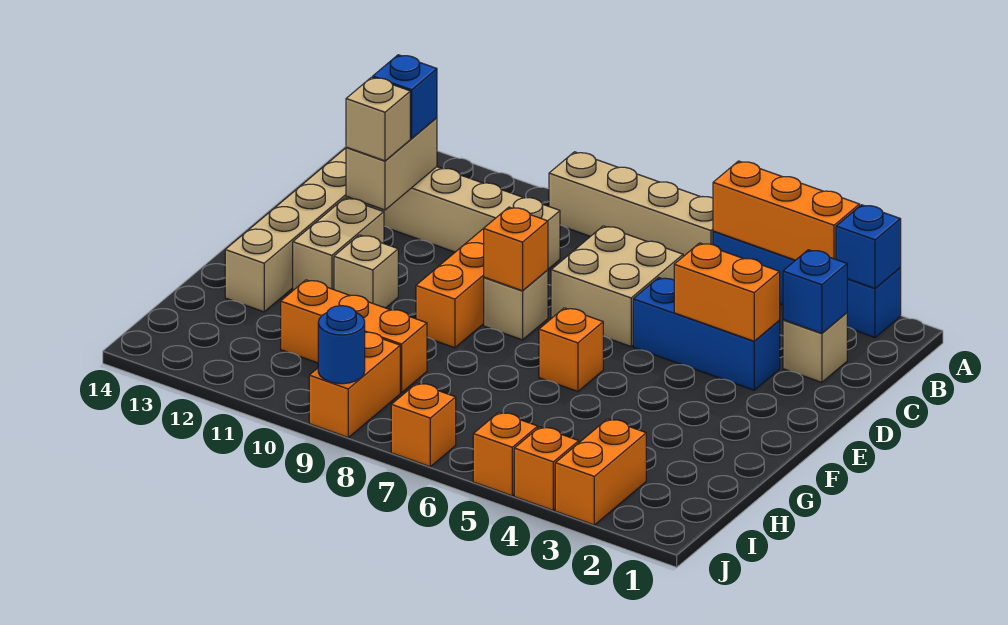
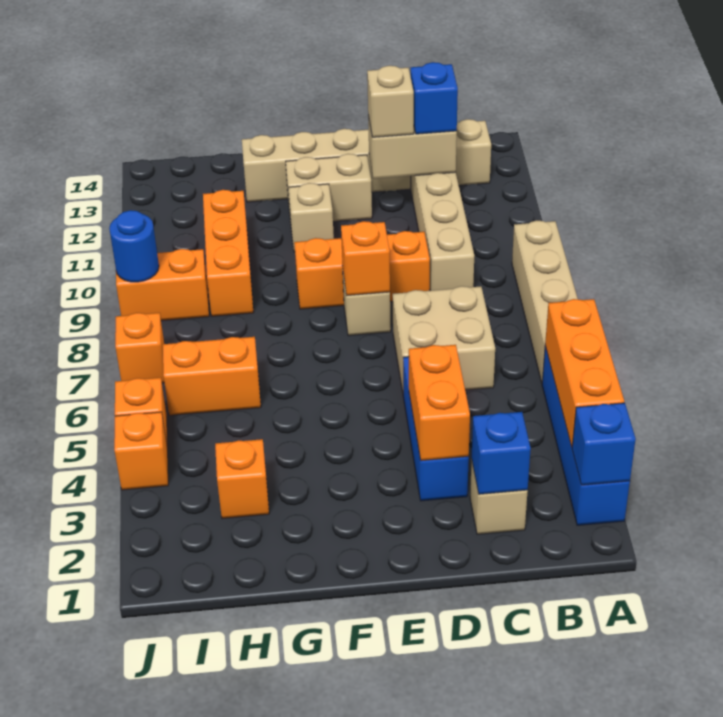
orange 1x1 brick [539,308,603,391] -> orange 1x1 brick moved to [215,439,269,519]
orange 1x2 brick [555,419,646,525] -> orange 1x2 brick moved to [163,337,261,415]

